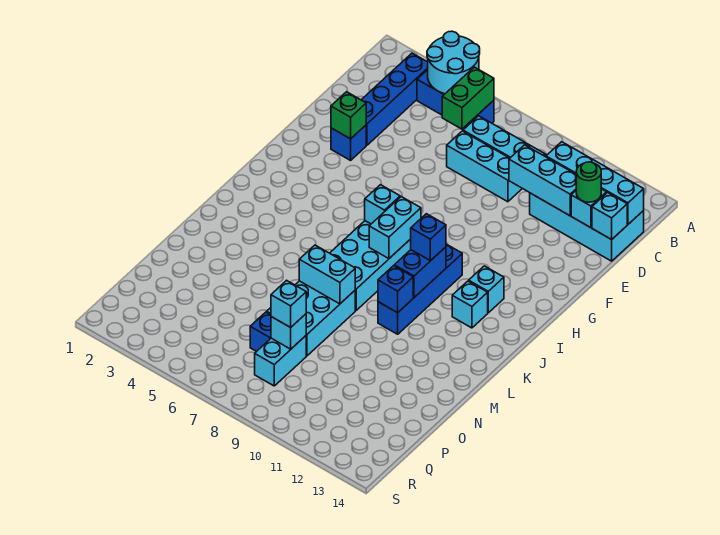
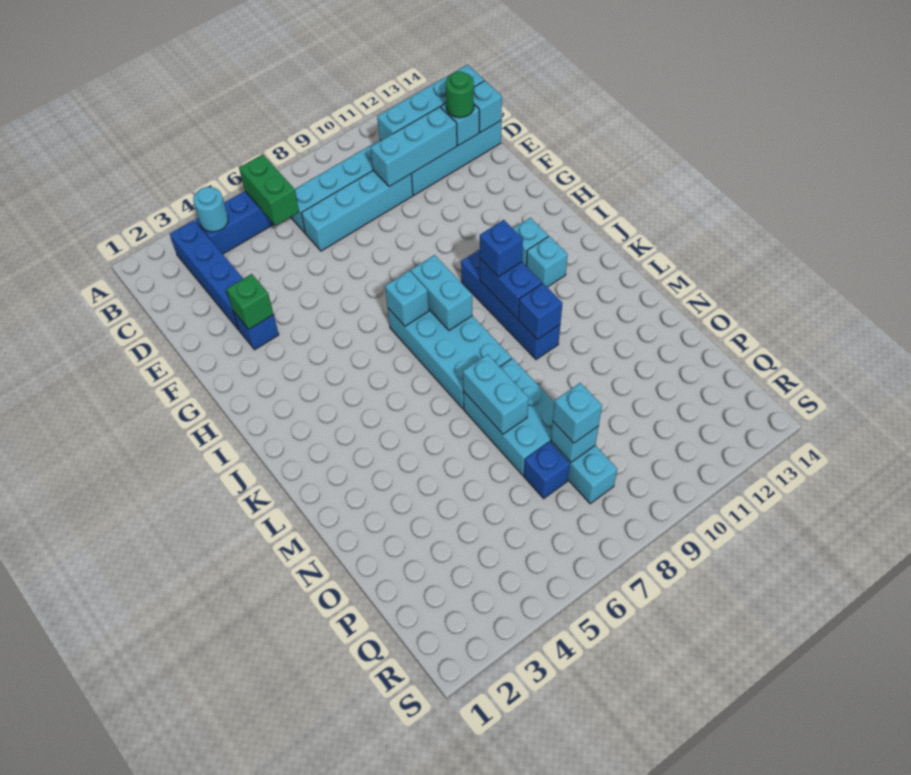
cyan 2x2 round brick [427,31,480,94] -> cyan 1x1 round brick [193,187,228,232]
cyan 1x3 brick [447,131,522,202] -> cyan 1x4 brick [301,171,413,251]
cyan 1x2 brick [299,245,355,304] -> cyan 1x2 brick turned to [463,354,529,434]

